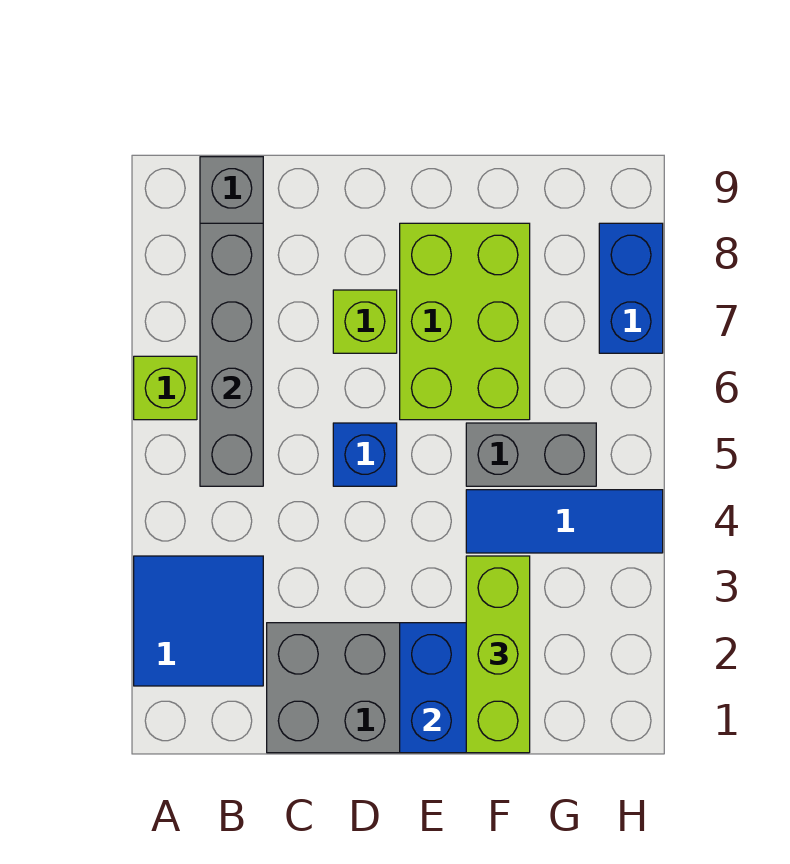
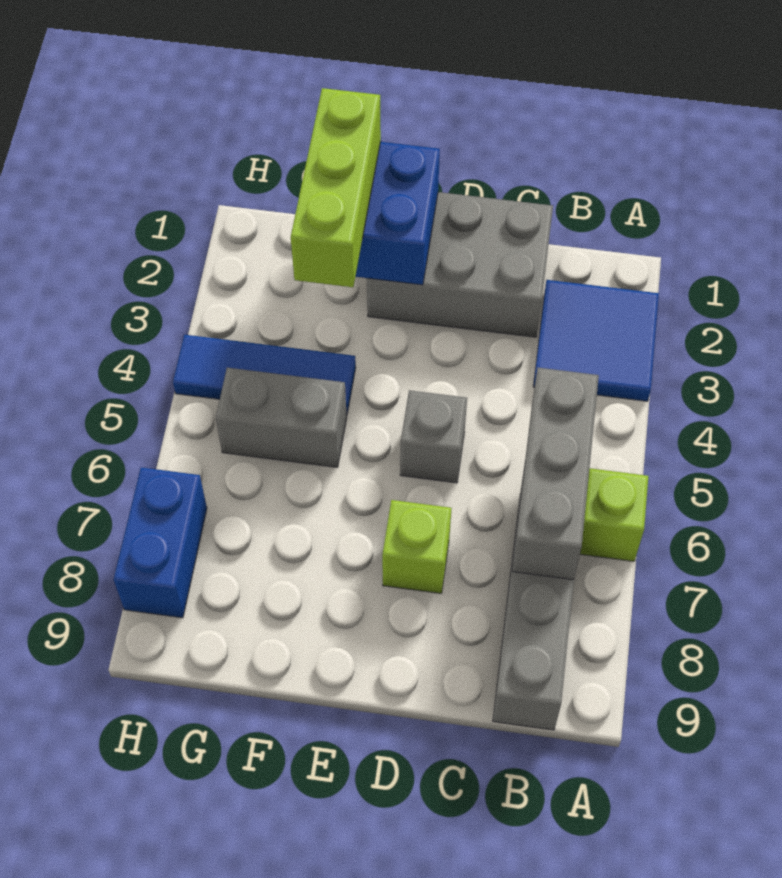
grey 1x4 brick [200,223,263,486] -> grey 1x3 brick [512,368,599,580]
blue 1x1 brick [333,423,397,486] -> grey 1x1 brick [400,390,467,483]
lime 2x3 brick [400,223,530,420] -> none

